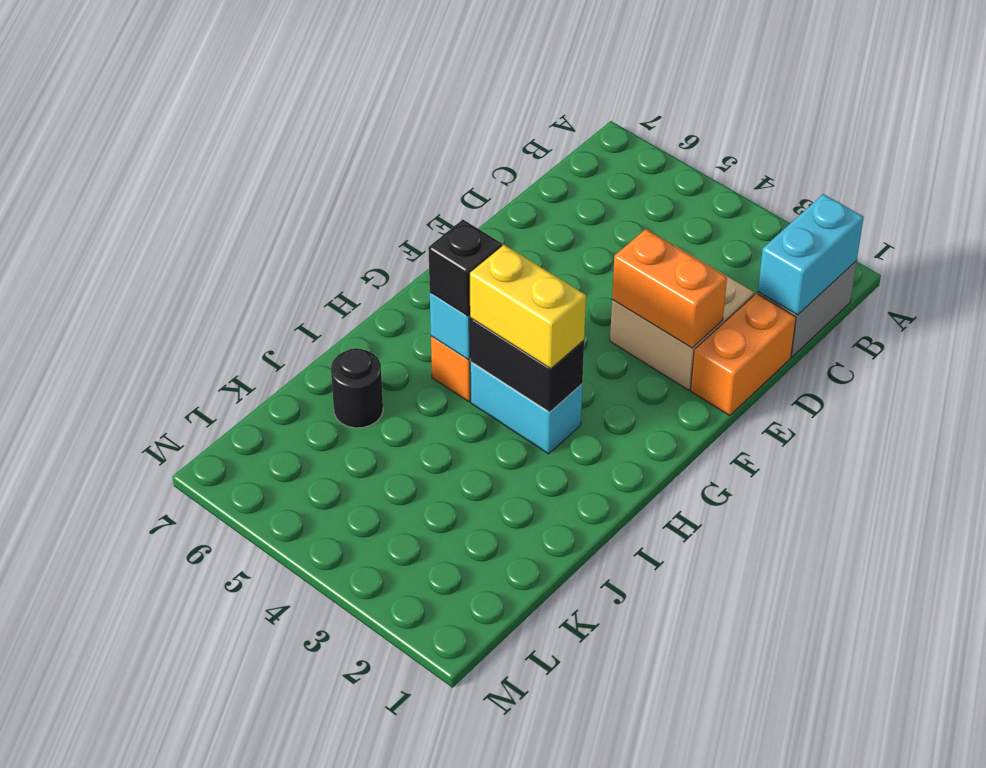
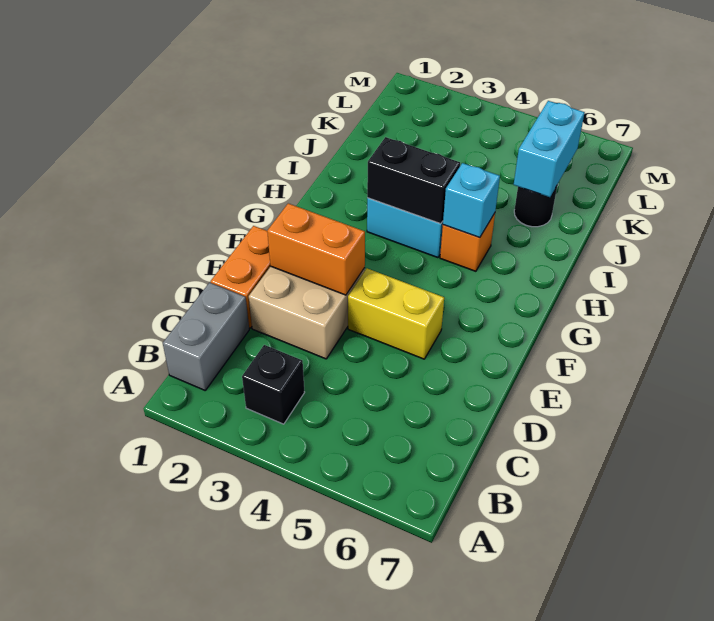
cyan 1x2 brick [758,194,864,315] -> cyan 1x2 brick moved to [514,101,585,197]
yellow 1x2 brick [470,245,586,369] -> yellow 1x2 brick moved to [348,268,444,359]
black 1x1 brick [428,220,502,316] -> black 1x1 brick moved to [242,345,305,424]

